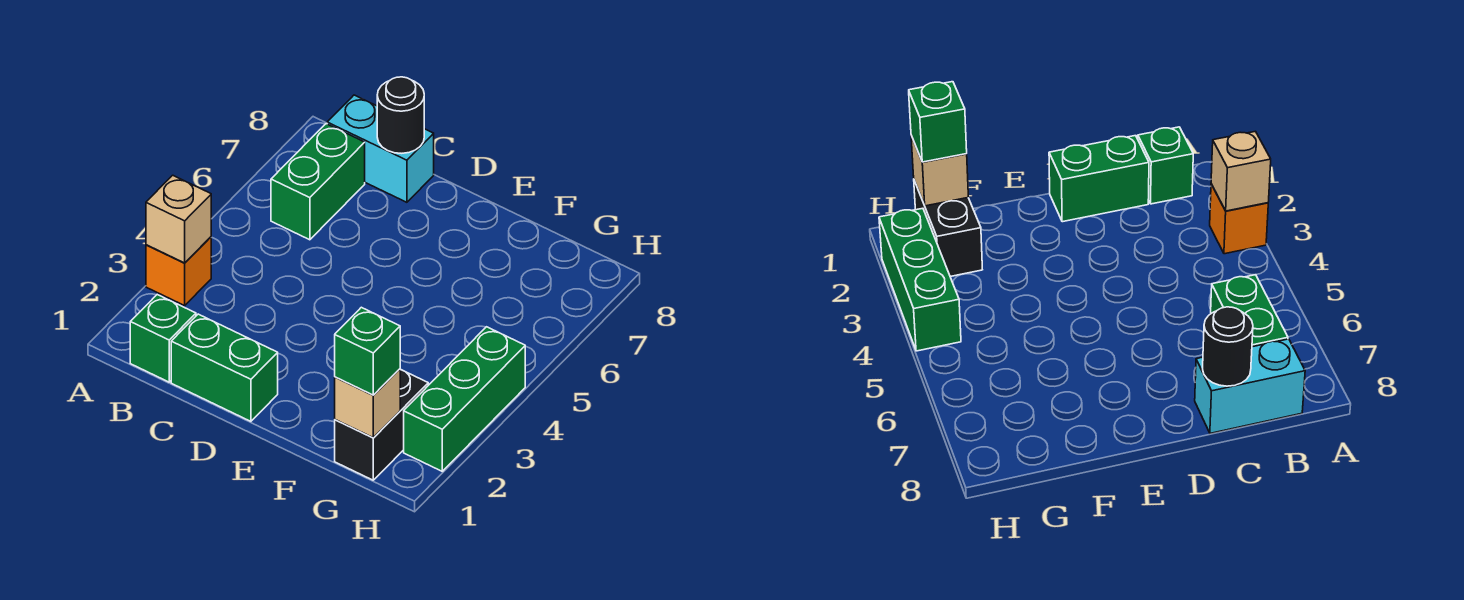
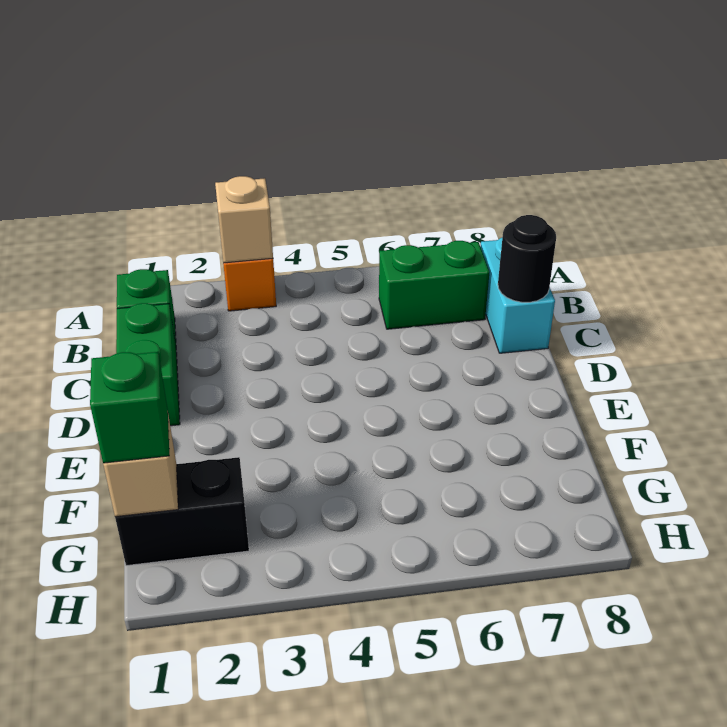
green 1x3 brick [404,327,525,471] -> none

